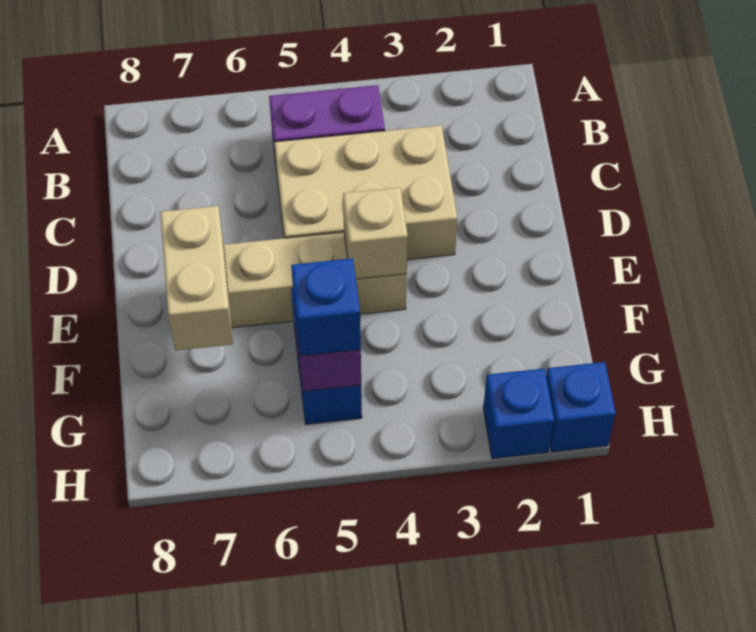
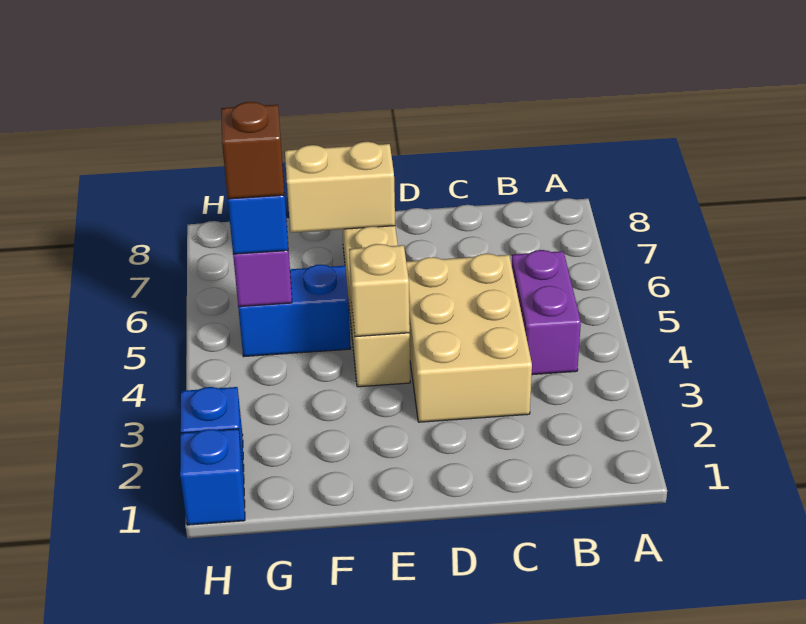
none -> brown 1x1 brick [221,102,284,199]

